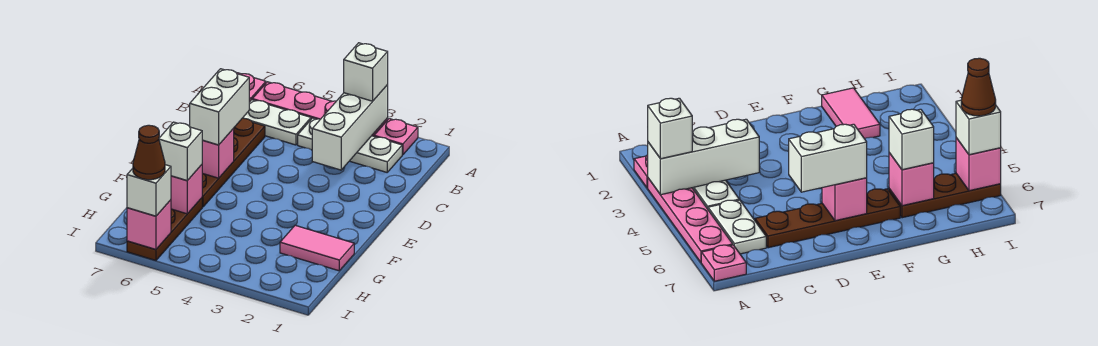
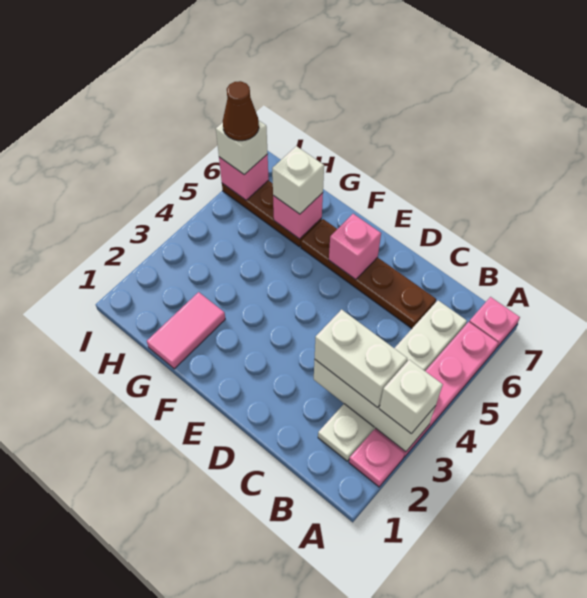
white 1x2 brick [190,69,249,145] -> white 1x2 brick moved to [315,309,407,408]

